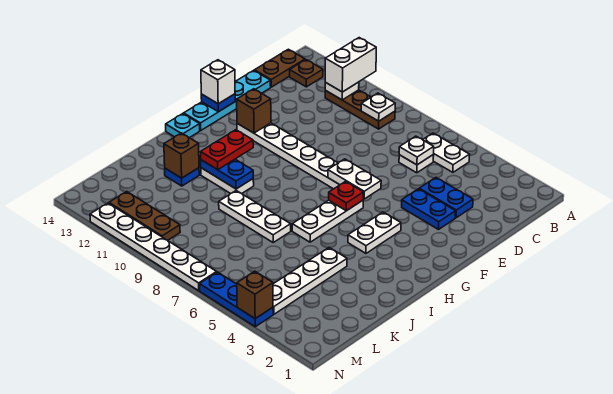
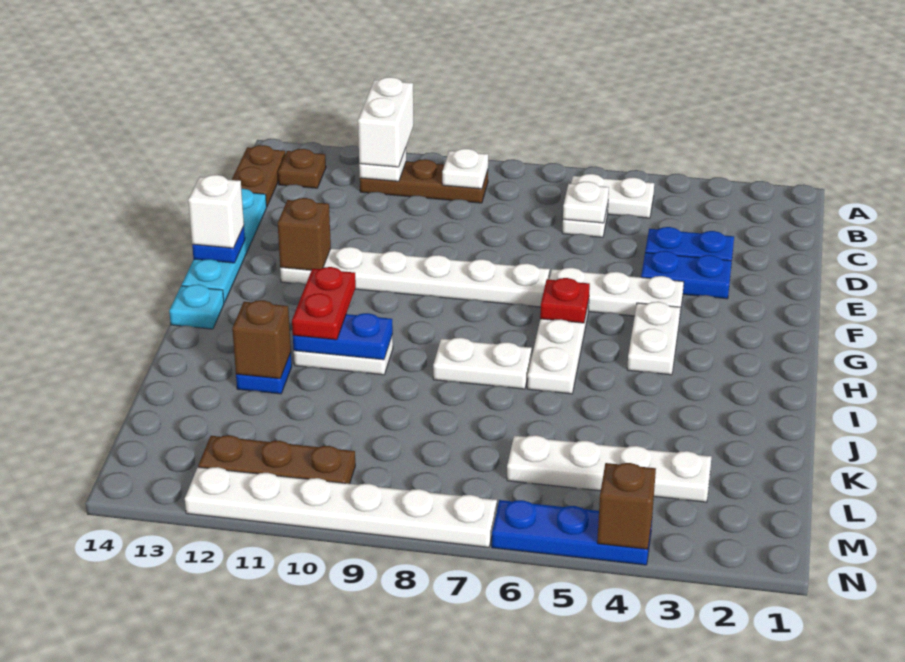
white 1x2 plate [328,159,381,199] -> white 1x2 plate moved to [433,338,532,389]
white 1x4 plate [273,248,347,314] -> white 1x4 plate turned to [507,435,711,502]
white 1x3 plate [219,191,291,242] -> white 1x3 plate moved to [549,268,684,316]

